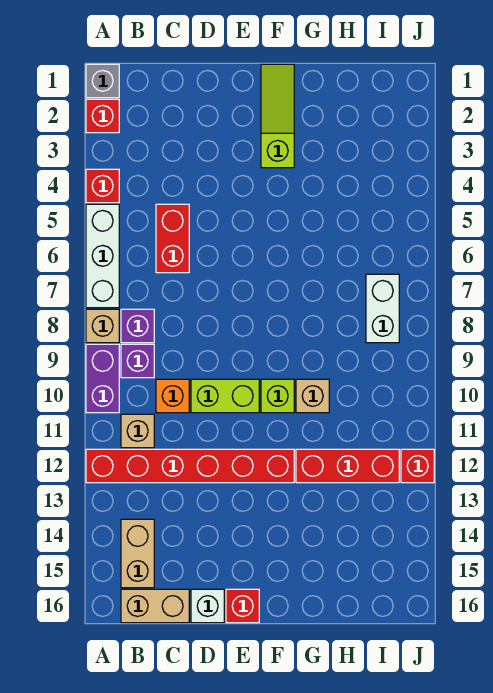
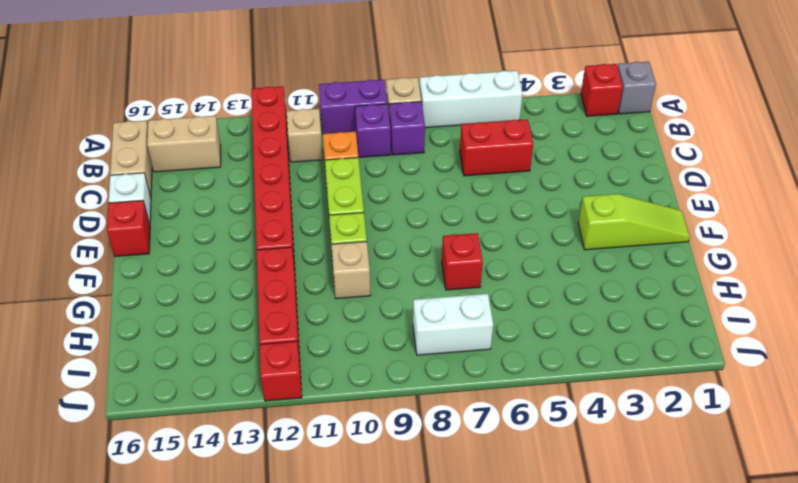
red 1x1 brick [86,169,119,203] -> red 1x1 brick moved to [442,233,483,290]

